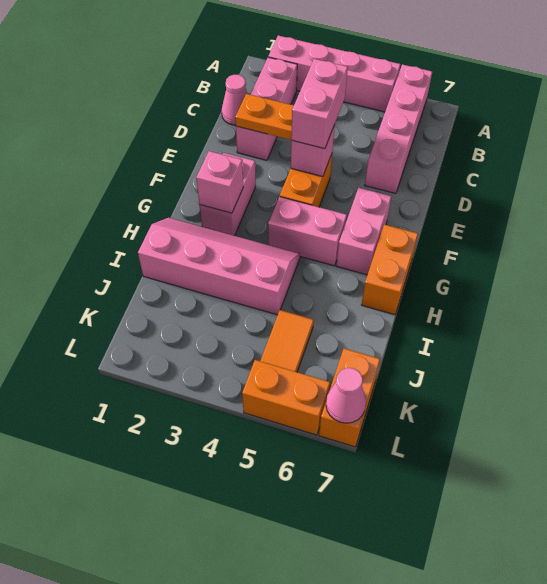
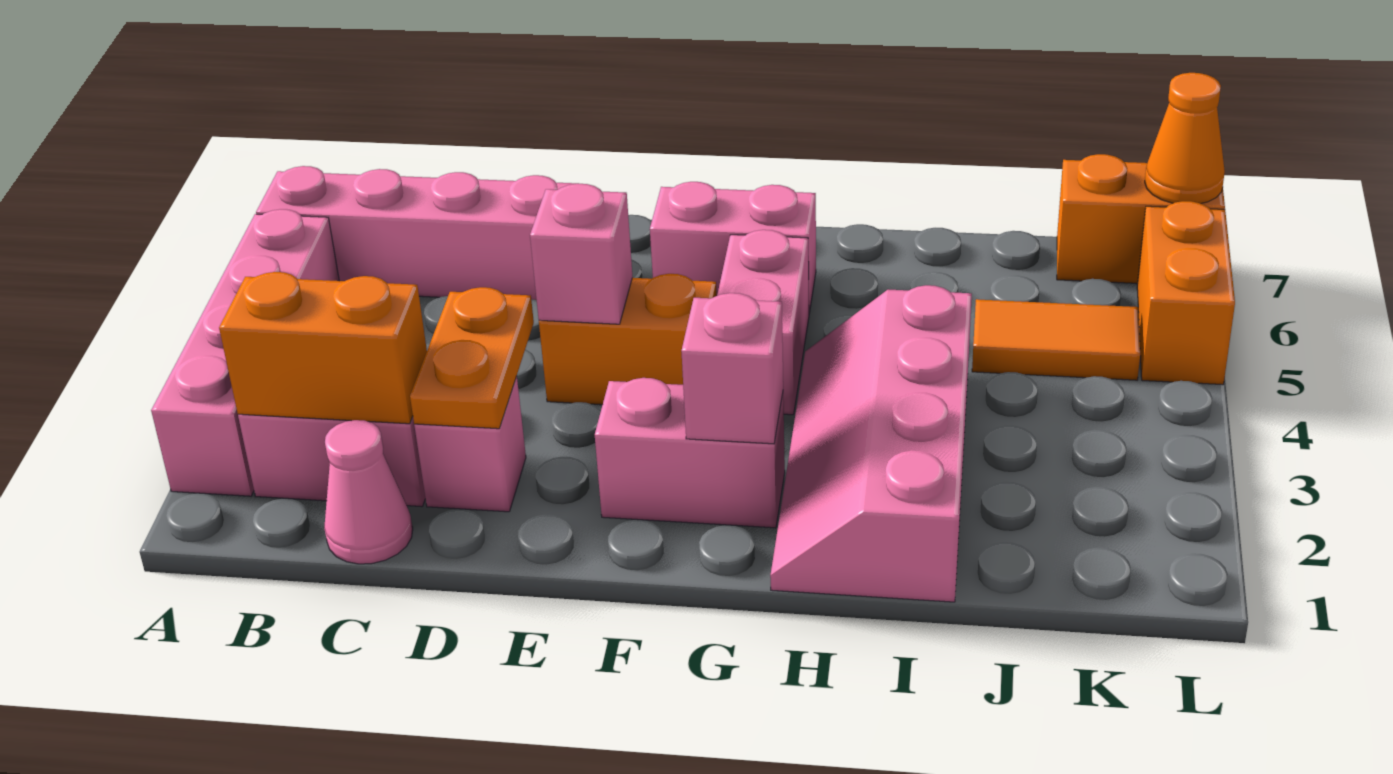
pink 1x2 brick [291,59,348,149] -> none
orange 1x2 brick [362,225,418,315] -> orange 1x2 brick moved to [219,272,427,424]
pink 1x1 cone [326,368,366,423] -> orange 1x1 cone [1145,73,1225,203]

